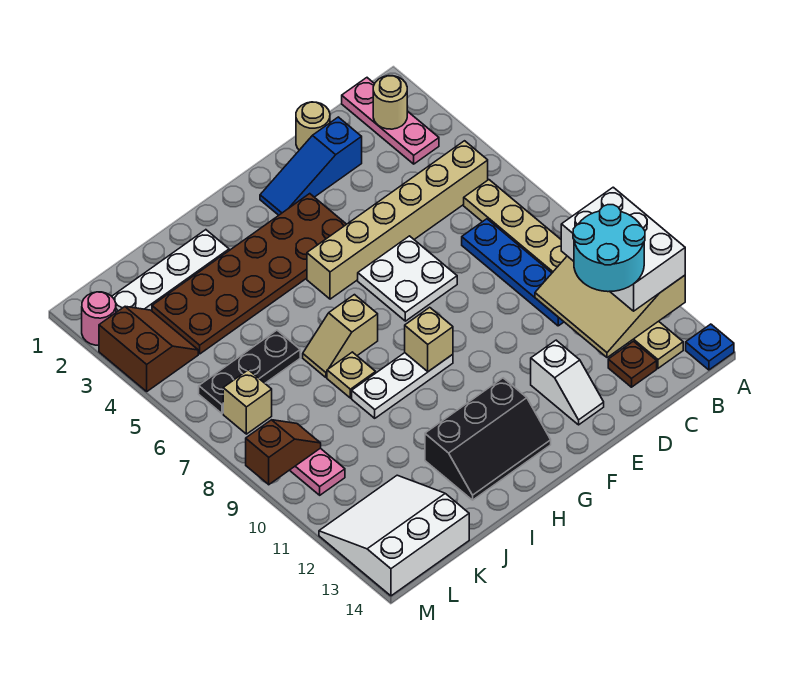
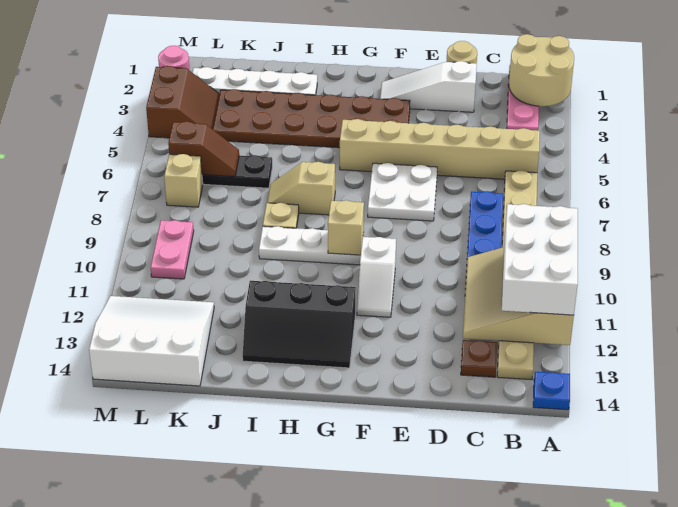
tan 1x1 round brick [373,76,407,129] -> tan 2x2 round brick [509,34,574,106]
cyan 2x2 round brick [573,205,645,292] -> none
blue 1x3 slope [260,117,362,215] -> white 1x3 slope [380,61,477,112]
white 1x2 slope [531,340,604,425] -> white 1x2 slope moved to [357,237,396,317]
brown 1x2 slope [246,420,321,485] -> brown 1x2 slope moved to [168,121,239,177]

